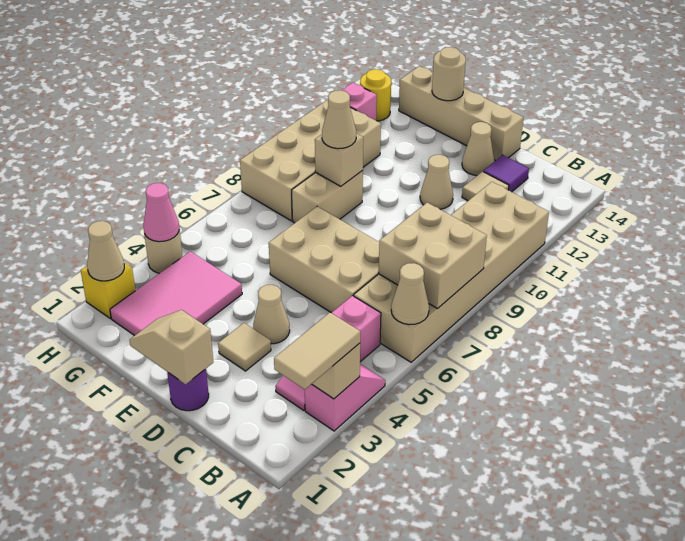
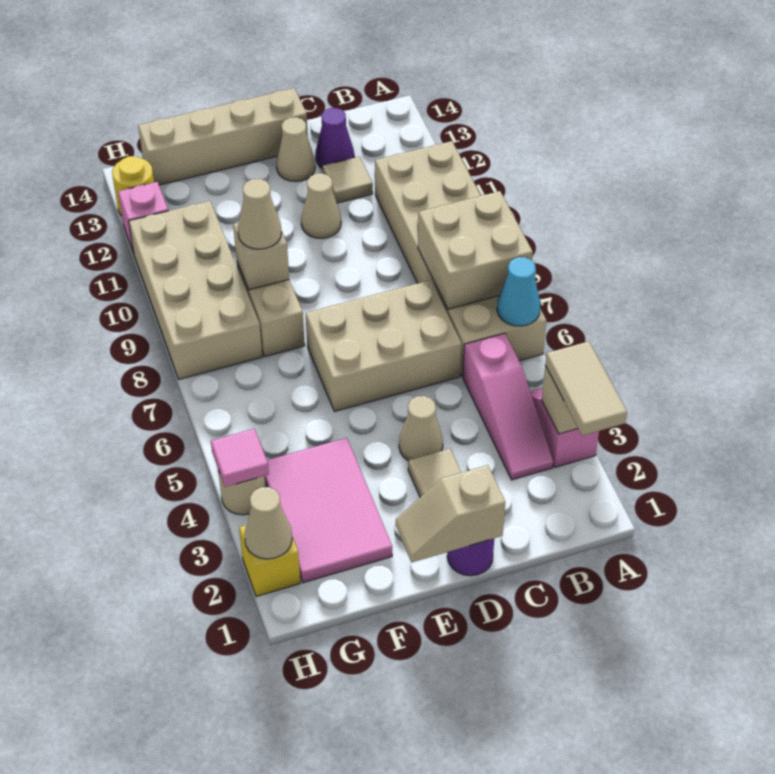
tan 1x1 cone [391,263,429,325] -> cyan 1x1 cone [497,257,540,326]
purple 1x1 tile [483,155,529,192] -> purple 1x1 cone [315,108,354,169]
tan 1x1 round brick [432,47,466,101] -> none
pink 1x1 cone [143,183,179,242] -> pink 1x1 tile [211,429,269,487]

